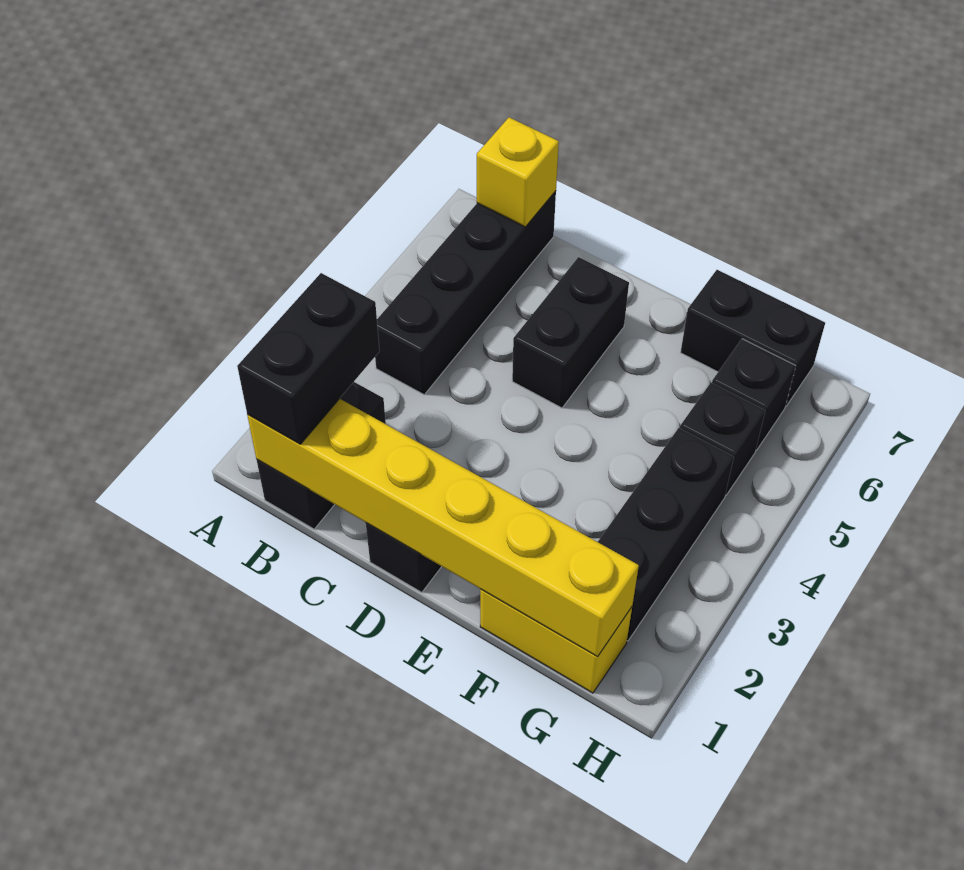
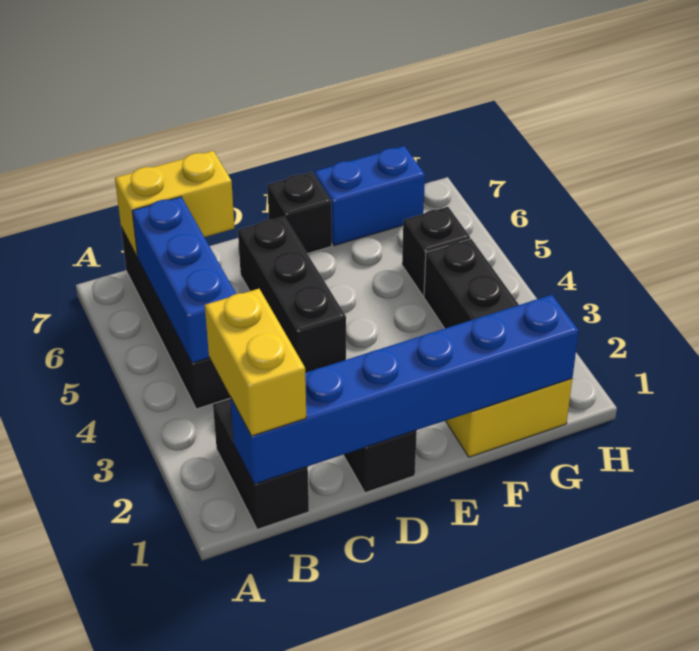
yellow 1x6 brick [247,399,639,657] -> blue 1x6 brick [230,295,579,484]
black 1x2 brick [237,273,380,444] -> yellow 1x2 brick [205,289,306,436]
none -> blue 1x3 brick [132,197,236,363]
yellow 1x1 brick [477,117,559,227] -> yellow 1x2 brick [115,151,235,256]
black 1x2 brick [512,257,629,408] -> black 1x3 brick [238,217,346,373]
black 1x2 brick [681,270,825,406] -> blue 1x2 brick [315,146,425,246]
black 1x1 brick [712,339,796,450] -> black 1x1 brick moved to [267,172,332,254]

